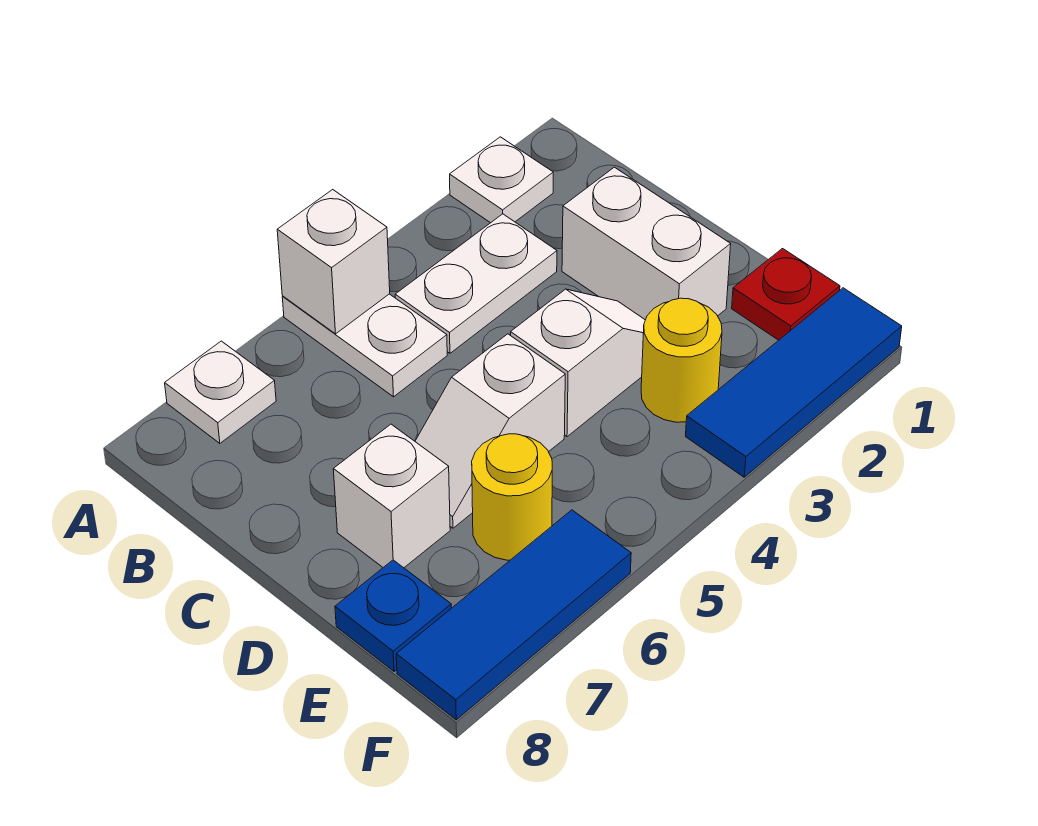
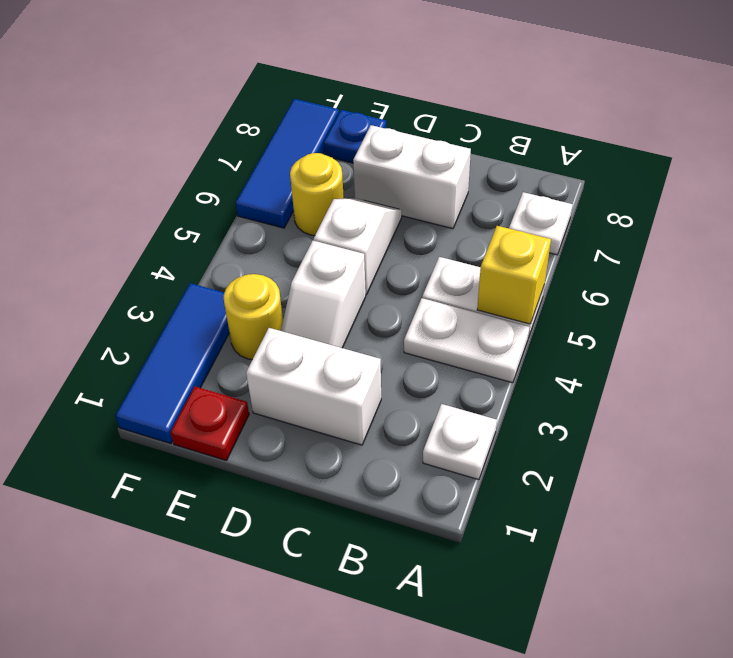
white 1x1 brick [277,190,390,334] -> yellow 1x1 brick [477,226,551,324]
white 1x2 plate [395,214,557,353] -> white 1x2 plate turned to [404,298,529,383]
white 1x1 brick [333,424,450,568] -> white 1x2 brick [353,125,471,229]

